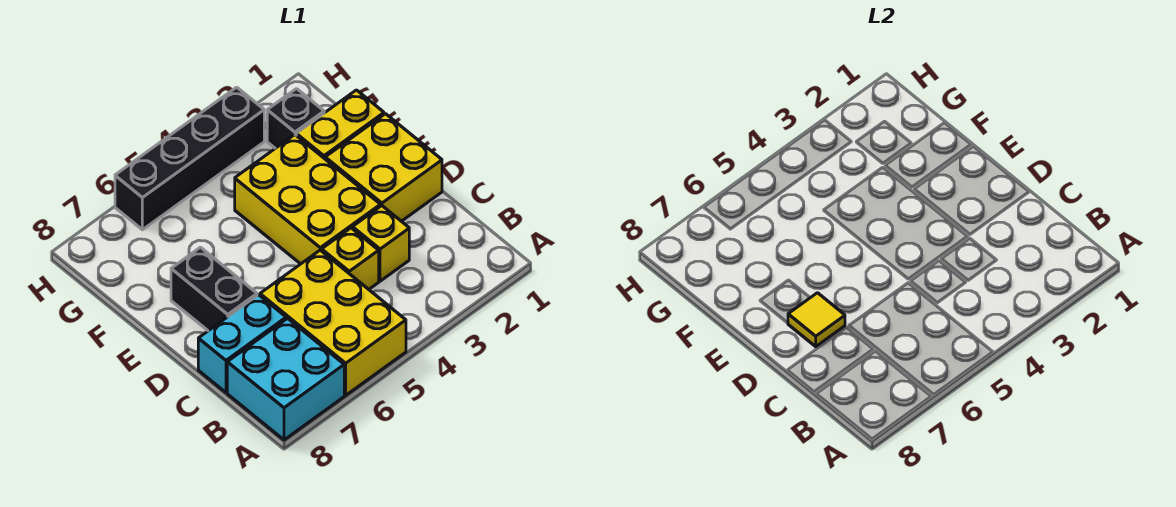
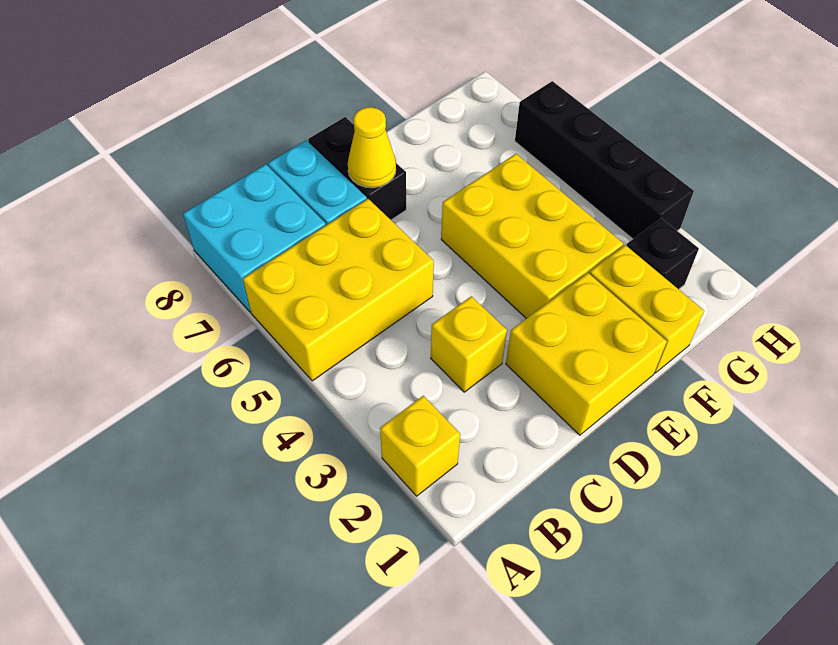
yellow 1x1 brick [322,228,379,289] -> yellow 1x1 brick moved to [380,396,460,496]
yellow 2x3 brick [235,135,380,264] -> yellow 2x3 brick turned to [441,154,623,319]
black 1x2 brick [171,247,257,331] -> black 1x2 brick turned to [308,117,406,220]
yellow 1x1 tile [788,293,845,347] -> yellow 1x1 cone [348,107,396,188]

